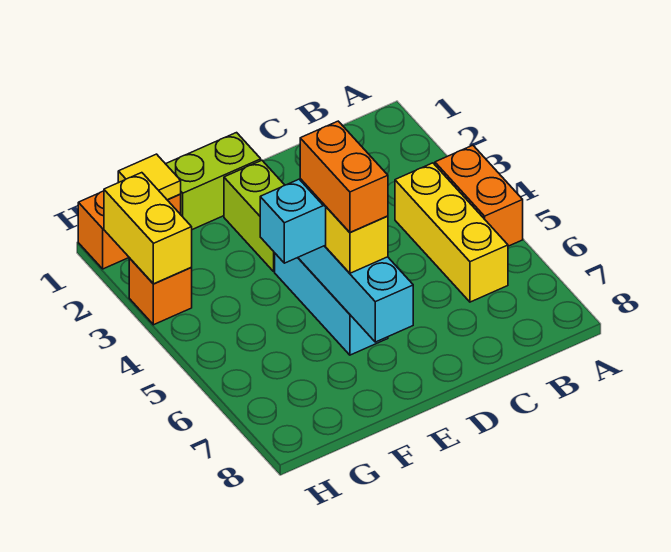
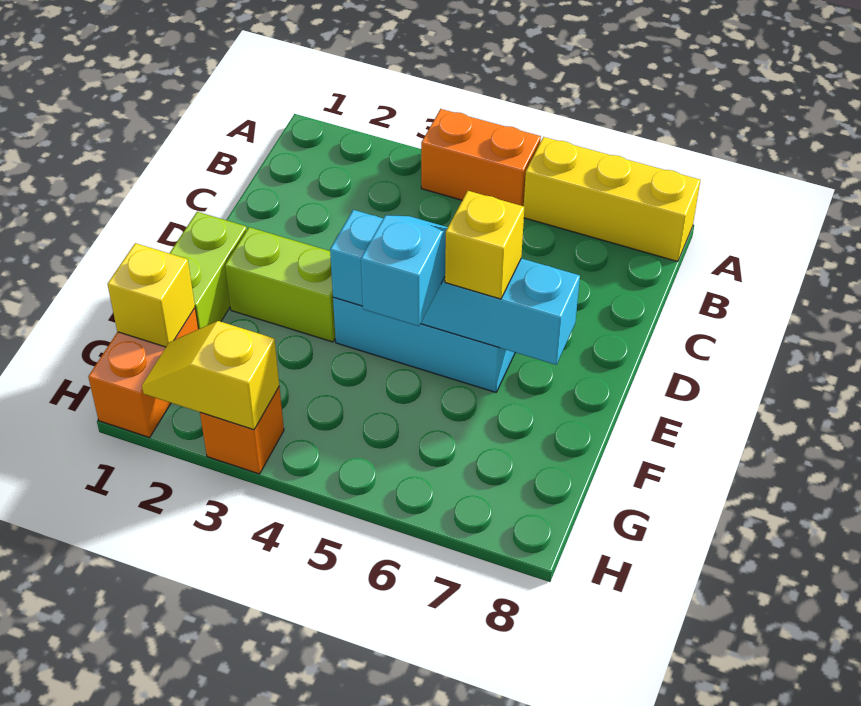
yellow 1x3 brick [395,163,508,302] -> yellow 1x3 brick moved to [524,137,700,262]
orange 1x2 brick [300,121,388,233] -> none
yellow 1x1 tile [118,154,181,200] -> yellow 1x1 brick [108,243,195,347]
yellow 1x2 brick [104,173,192,284] -> yellow 1x2 slope [142,321,279,430]

